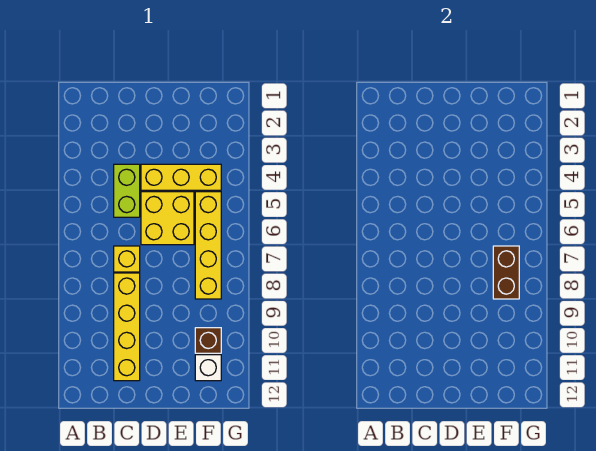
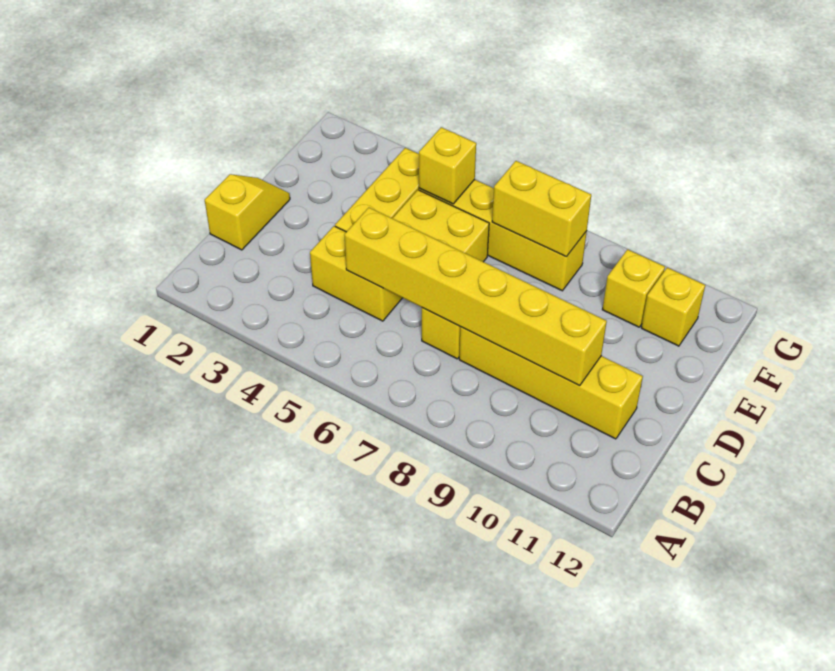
none -> yellow 1x2 slope [205,174,290,250]
lime 1x2 brick [114,164,140,217] -> yellow 1x2 brick [310,226,402,321]
none -> yellow 1x6 brick [344,208,607,386]
none -> yellow 1x1 brick [419,127,476,204]
brown 1x2 brick [493,246,519,299] -> yellow 1x2 brick [492,161,591,256]
brown 1x1 brick [195,328,221,353] -> yellow 1x1 brick [602,249,665,327]
white 1x1 brick [195,355,221,381] -> yellow 1x1 brick [641,268,705,346]

